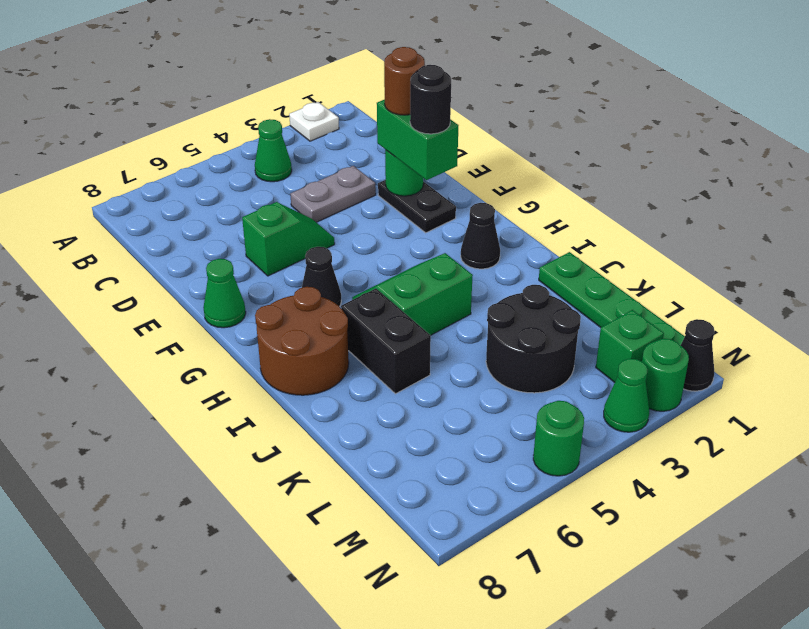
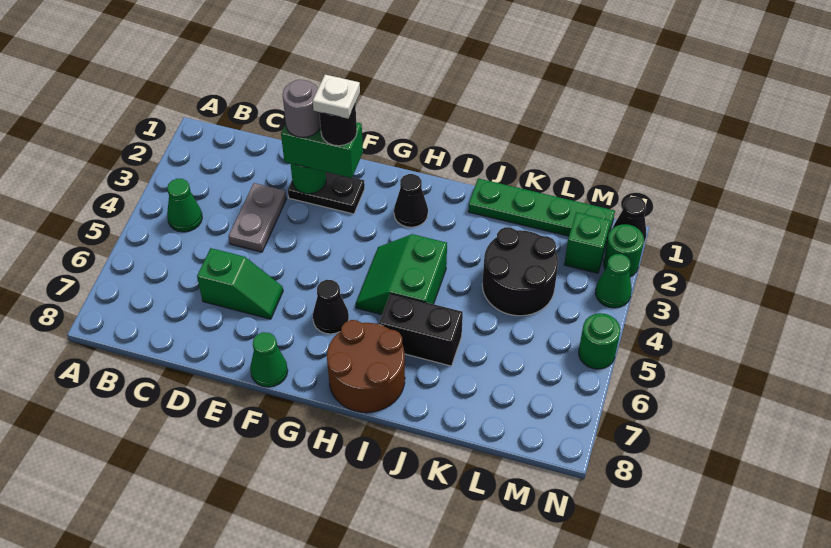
white 1x1 plate [289,102,339,141] -> white 1x1 plate moved to [313,75,360,119]
brown 1x1 round brick [384,47,425,115] -> grey 1x1 round brick [282,80,321,137]
green 1x2 slope [242,202,335,276] -> green 1x2 slope turned to [197,248,283,319]

